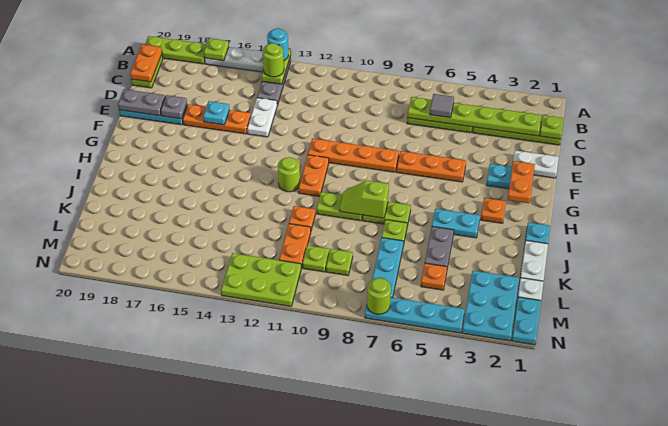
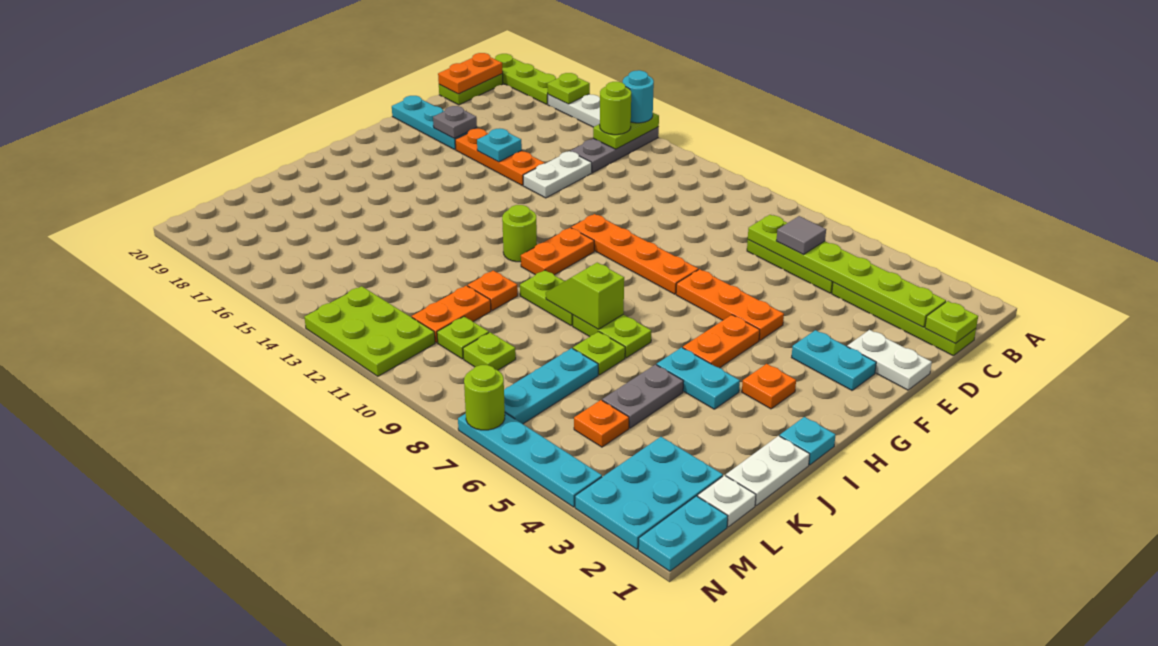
grey 1x2 plate [118,89,165,116] -> none
orange 1x2 plate [507,161,535,203] -> orange 1x2 plate moved to [683,315,760,368]

